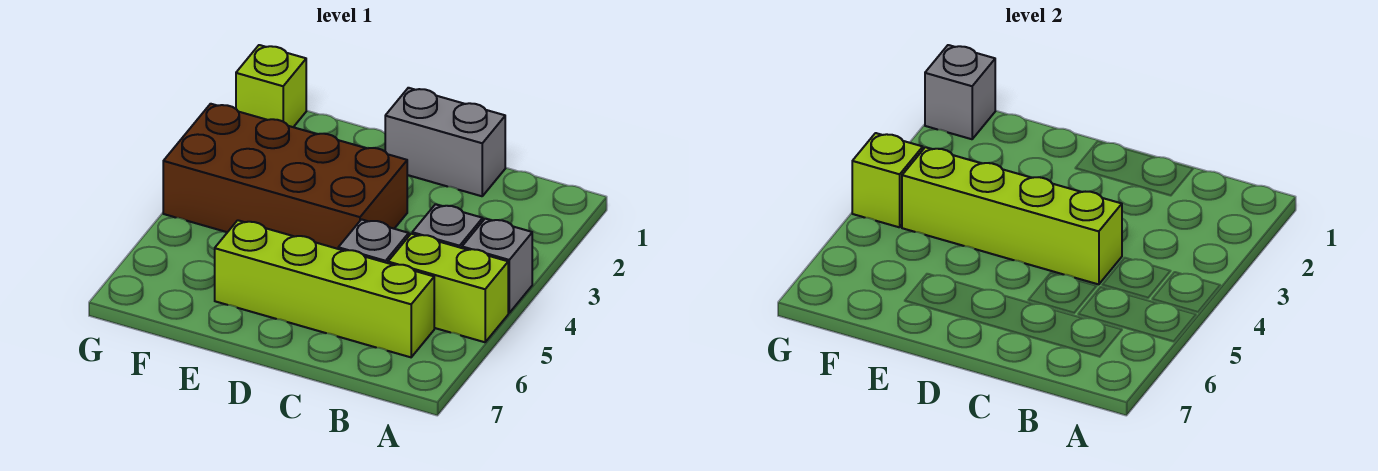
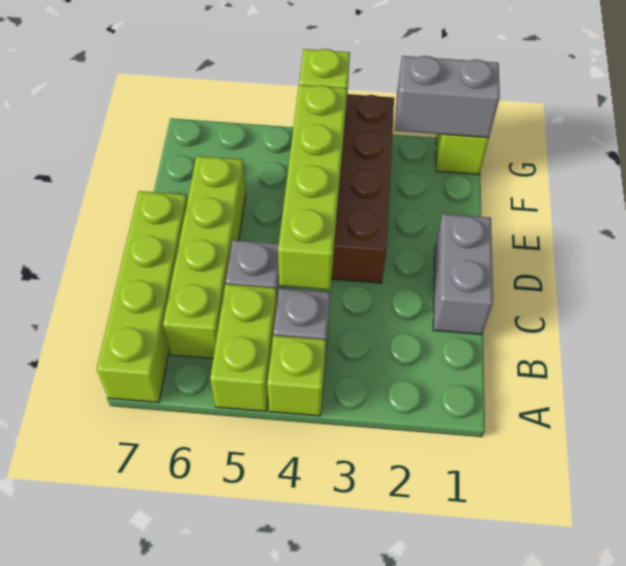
grey 1x1 brick [462,219,532,313] -> lime 1x1 brick [267,335,326,416]
none -> lime 1x4 brick [97,191,187,403]
grey 1x1 brick [925,45,995,139] -> grey 1x2 brick [395,56,500,138]

